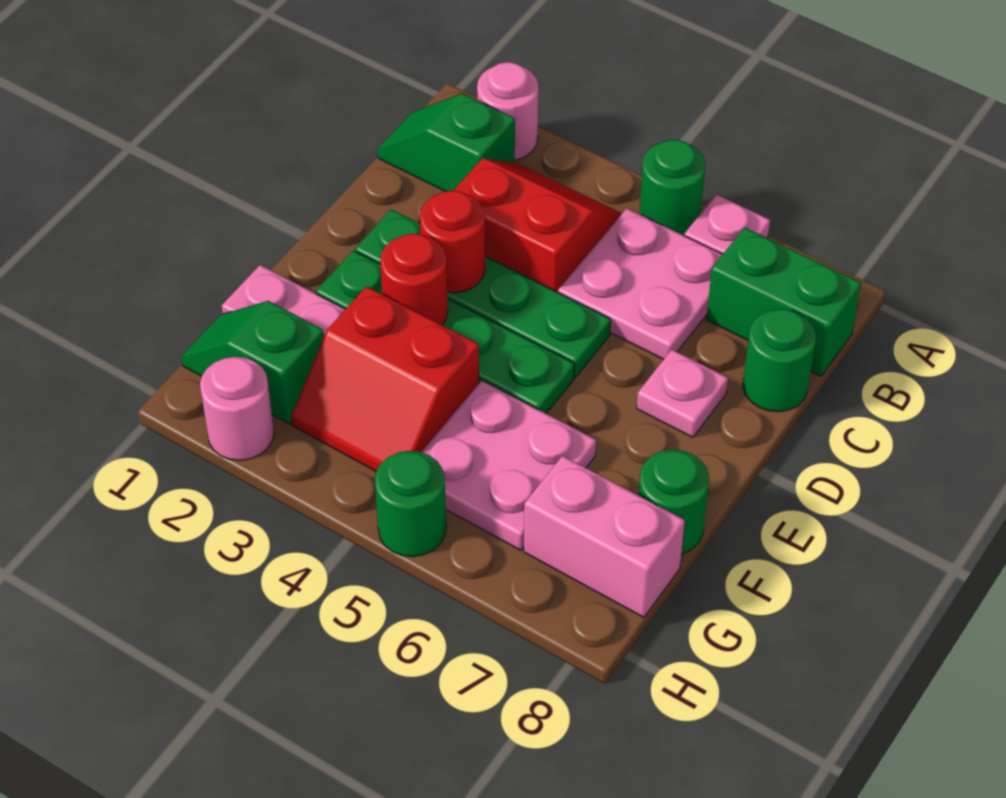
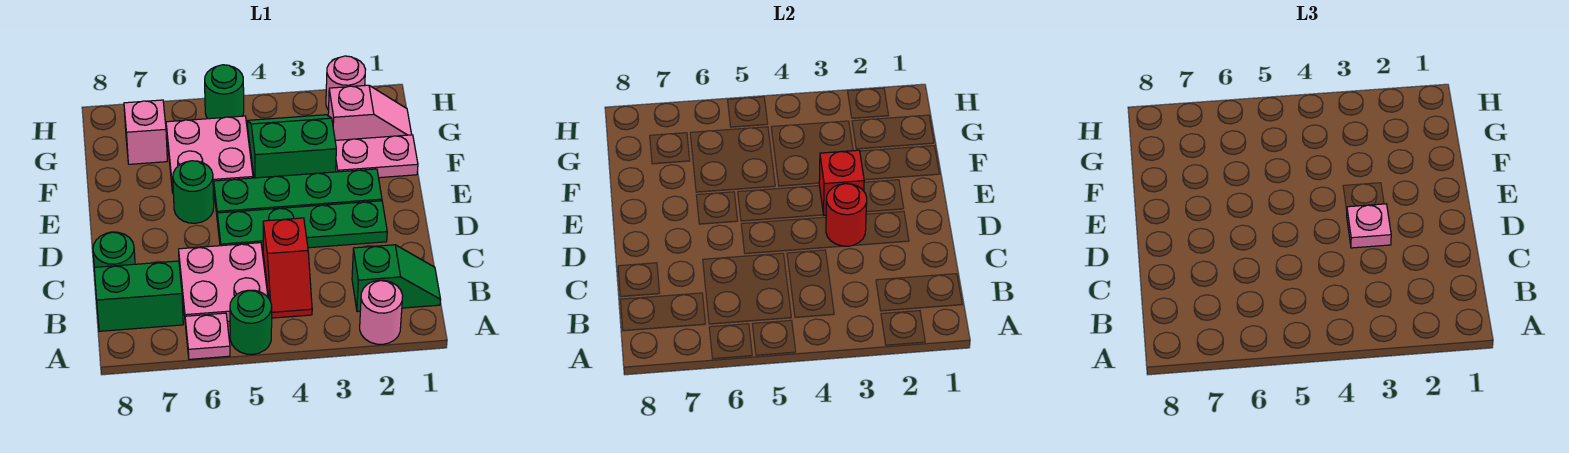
red 2x2 slope [453,159,622,292] -> red 1x2 slope [263,218,312,318]
pink 1x1 plate [637,350,728,437] -> pink 1x1 plate moved to [1347,204,1391,248]
red 1x1 round brick [380,234,448,325] -> red 1x1 brick [819,150,864,215]
red 2x2 slope [291,286,479,471] -> green 2x2 slope [248,115,336,178]
green 1x1 round brick [638,450,709,554] -> green 1x1 round brick moved to [173,161,214,223]
green 1x2 slope [181,301,324,424] -> pink 1x2 slope [328,85,412,140]
pink 1x2 brick [524,456,685,617] -> pink 1x1 brick [124,100,167,164]

